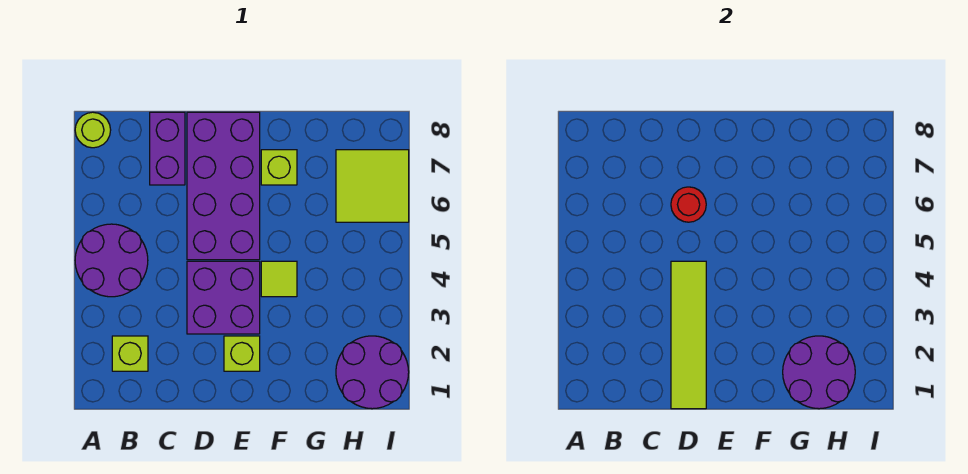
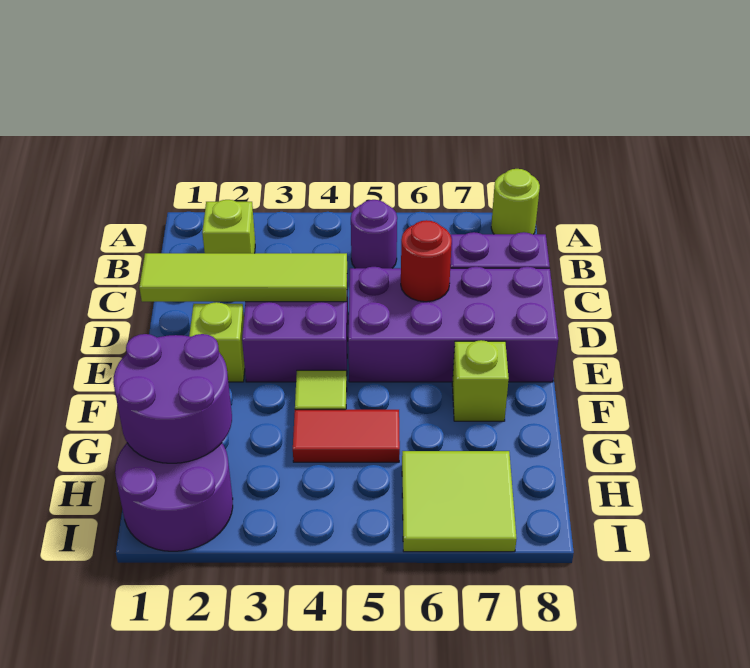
purple 2x2 round brick [75,224,148,297] -> purple 1x1 round brick [351,200,397,268]
none -> red 1x2 tile [293,410,400,462]

